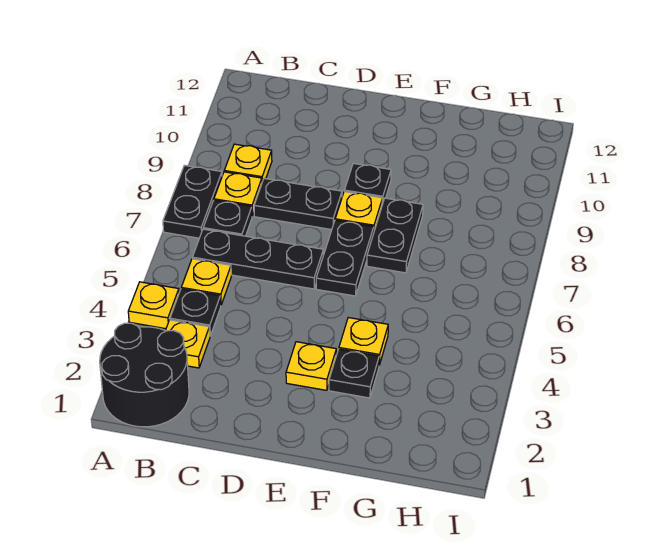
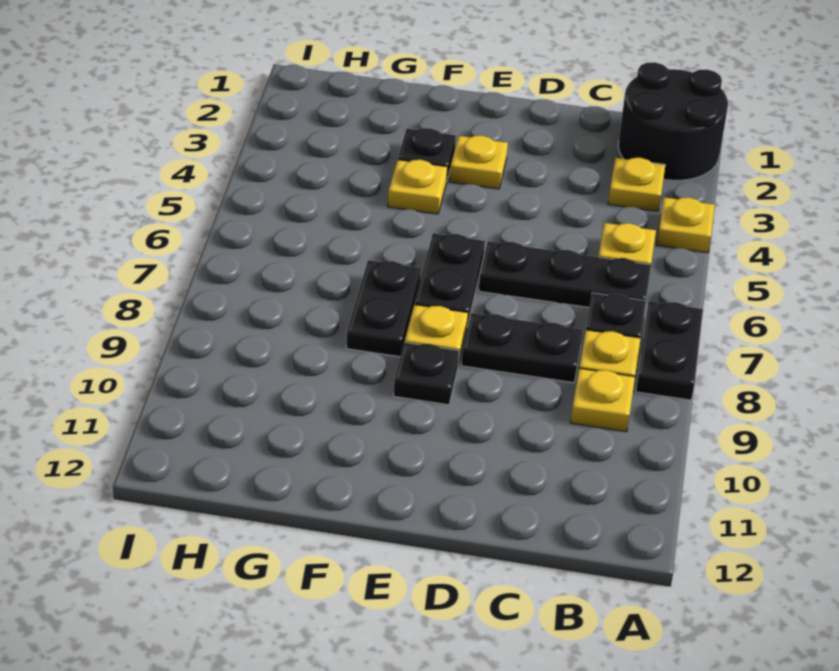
black 1x1 plate [170,289,221,336] -> none

